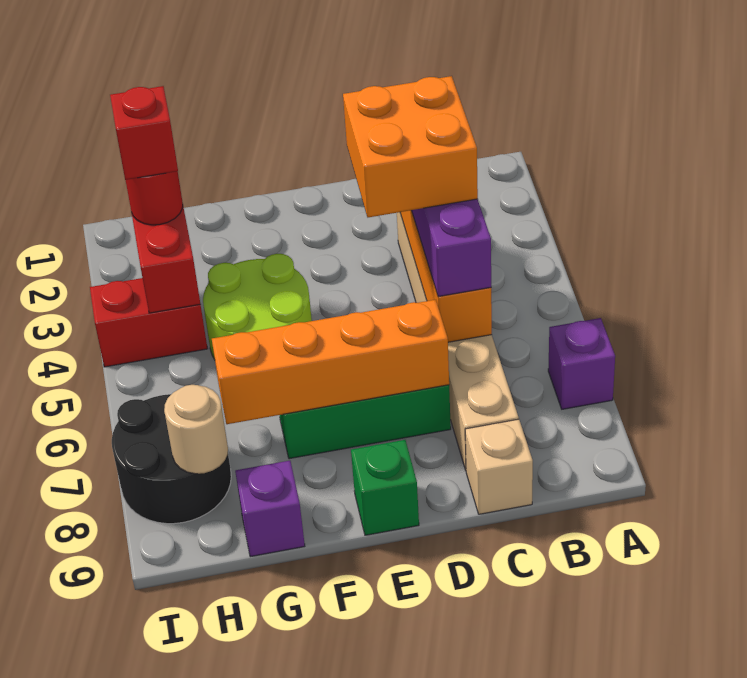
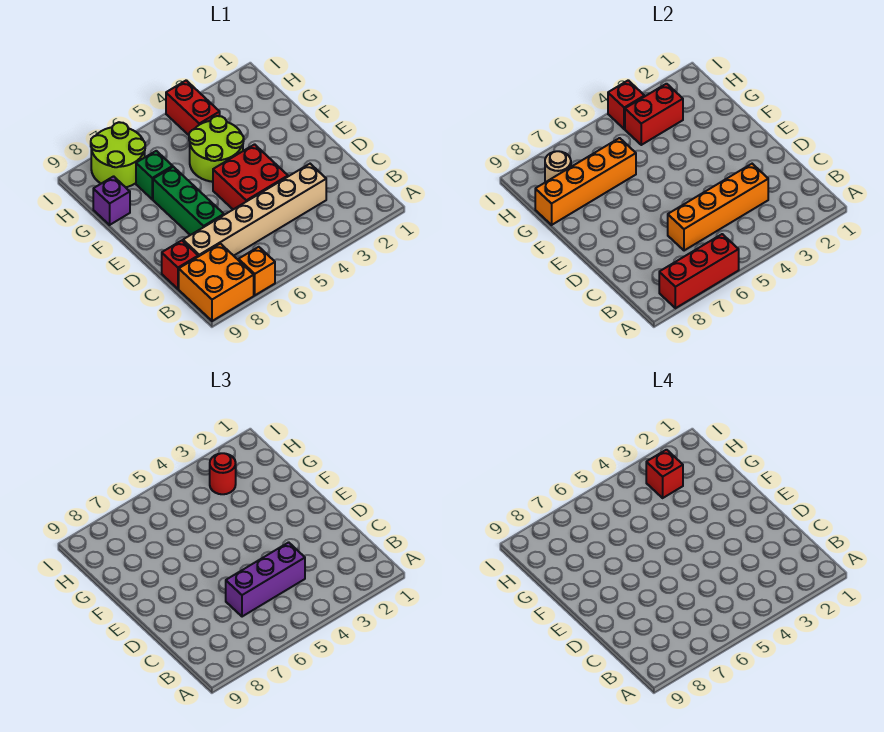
none -> red 1x3 brick [659,234,739,308]
purple 1x1 brick [548,318,615,409] -> orange 1x1 brick [239,247,275,295]
orange 2x2 brick [343,76,478,217] -> orange 2x2 brick moved to [179,244,254,321]
tan 1x1 brick [465,419,533,514] -> red 1x1 brick [162,241,198,289]
none -> red 2x2 brick [213,144,288,209]
orange 1x4 brick [212,300,449,424] -> orange 1x4 brick turned to [535,138,636,225]
green 1x1 brick [351,440,419,535] -> green 1x1 brick moved to [136,151,173,199]
black 2x2 round brick [112,394,231,524] -> lime 2x2 round brick [91,122,145,187]
none -> red 1x1 brick [608,80,645,129]

